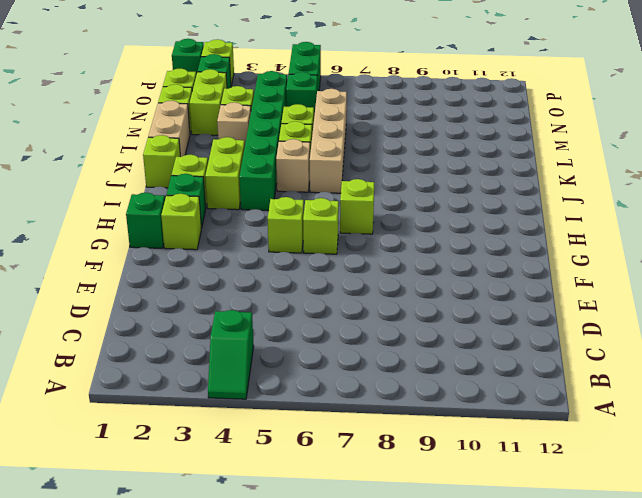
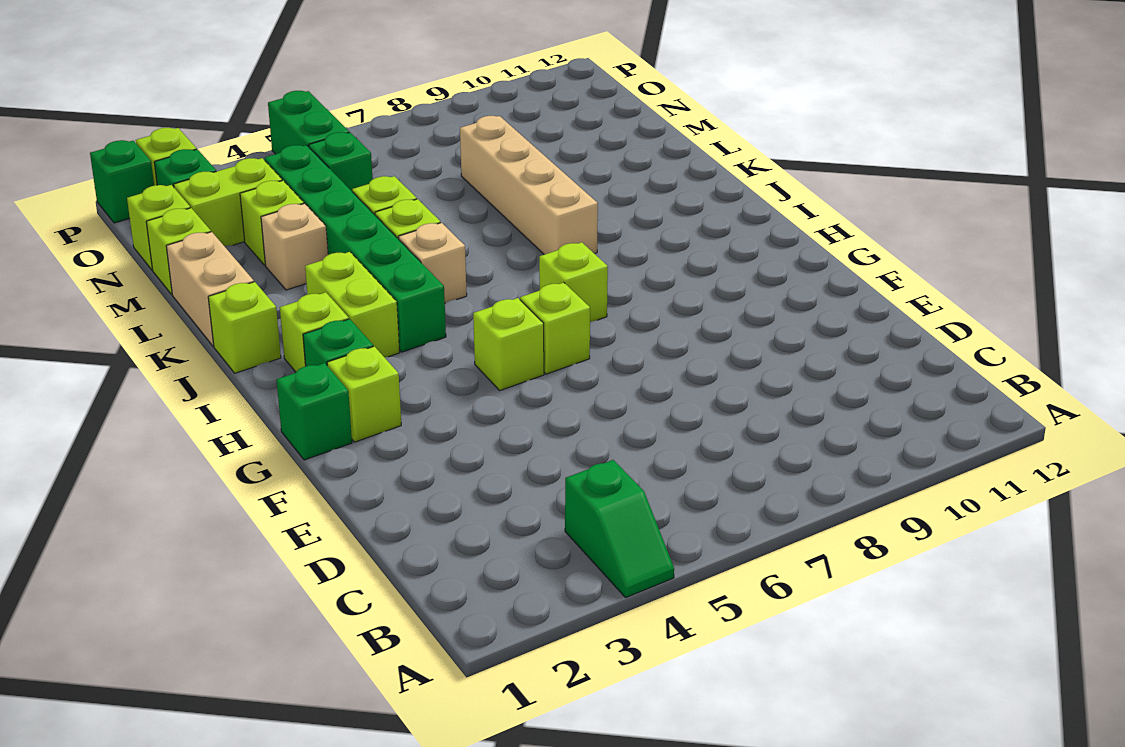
tan 1x4 brick [310,89,347,193] -> tan 1x4 brick moved to [460,116,598,255]
lime 1x2 brick [190,69,227,135] -> lime 1x2 brick turned to [174,158,282,246]

